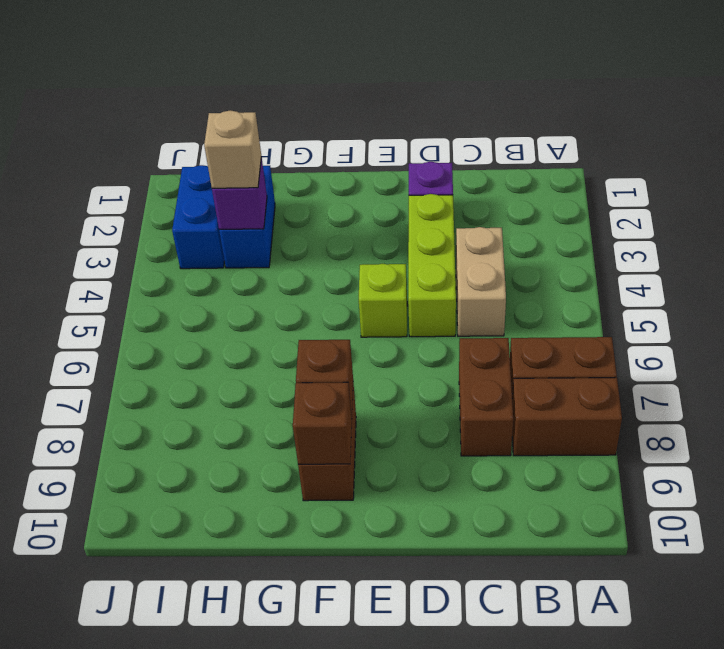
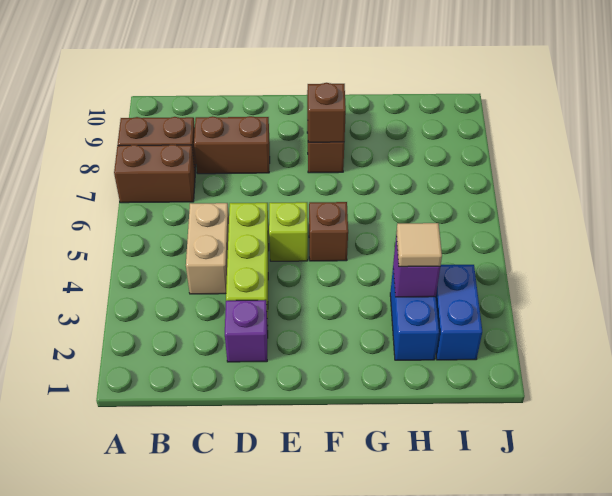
brown 1x2 brick [459,338,513,456] -> brown 1x2 brick turned to [194,116,270,174]
brown 1x1 brick [293,382,352,464] -> brown 1x1 brick moved to [309,202,348,261]
tan 1x1 brick [204,110,261,188] -> tan 1x1 tile [396,223,442,267]

